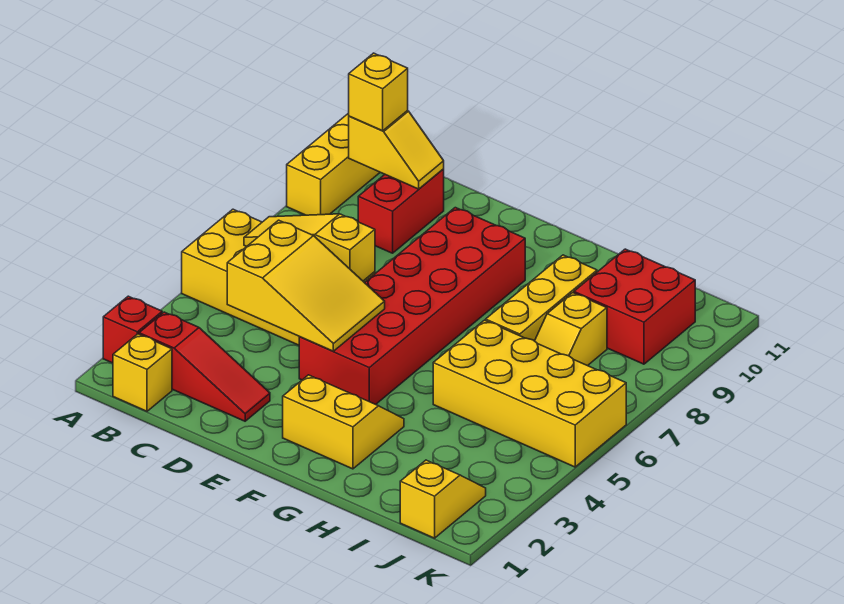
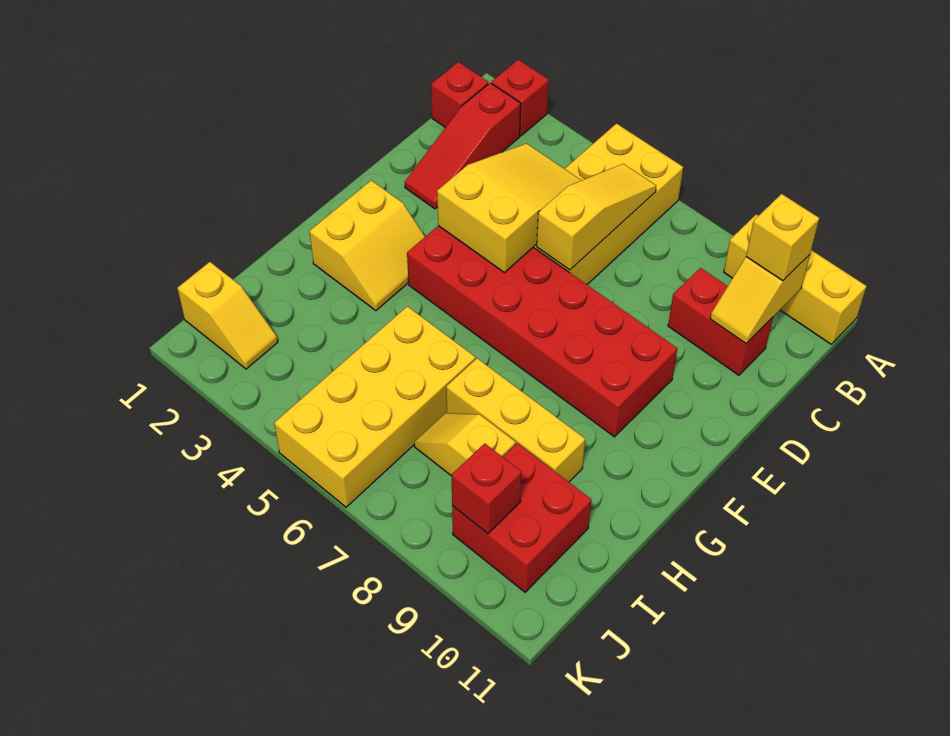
yellow 1x1 brick [113,334,172,411] -> red 1x1 brick [431,62,488,127]
yellow 2x3 slope [227,220,385,351] -> yellow 2x3 slope turned to [437,144,581,273]
none -> red 1x1 brick [452,443,522,533]

